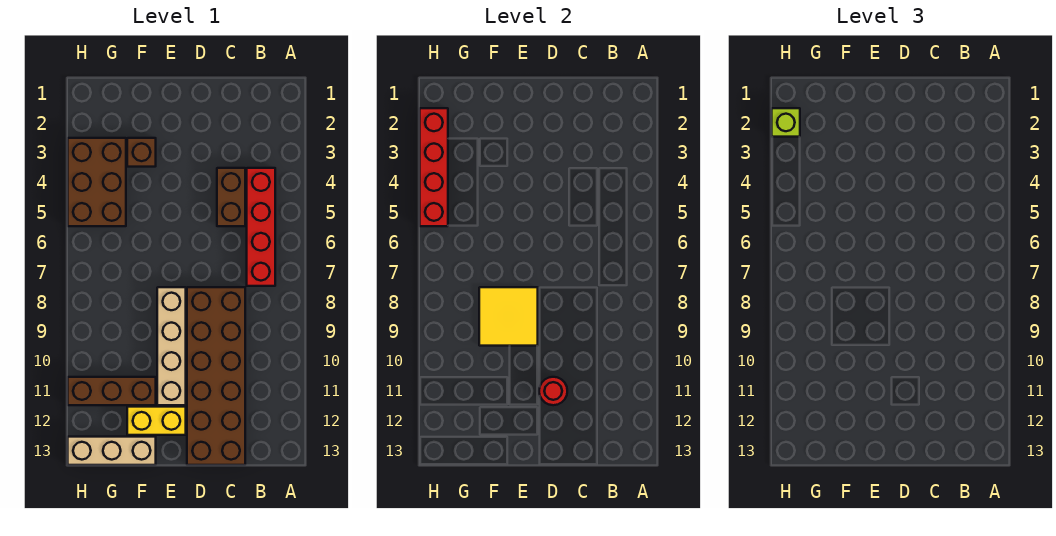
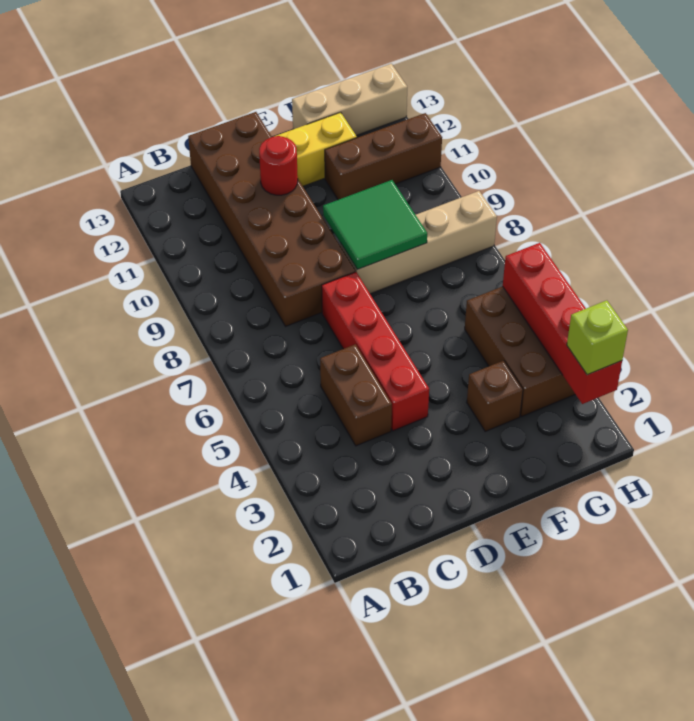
red 1x4 brick [247,168,275,286] -> red 1x4 brick moved to [322,272,429,431]
tan 1x4 brick [157,287,186,405] -> tan 1x4 brick turned to [340,191,497,294]
yellow 2x2 tile [479,287,538,346] -> green 2x2 tile [323,180,427,269]

